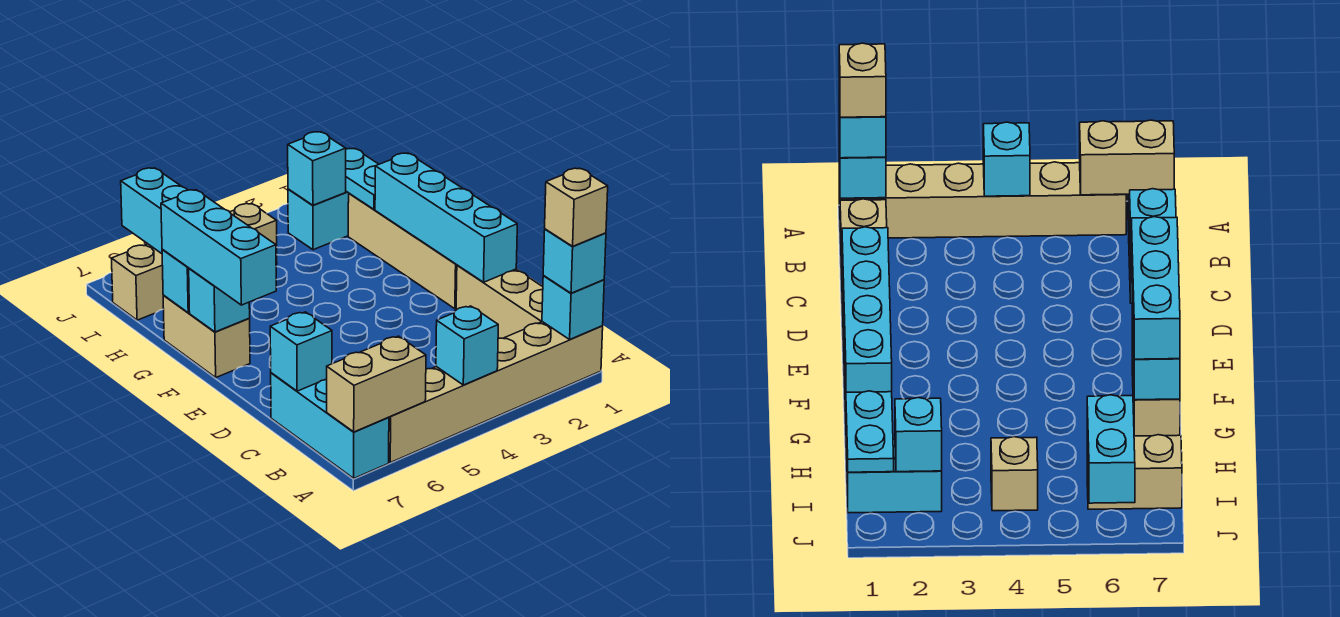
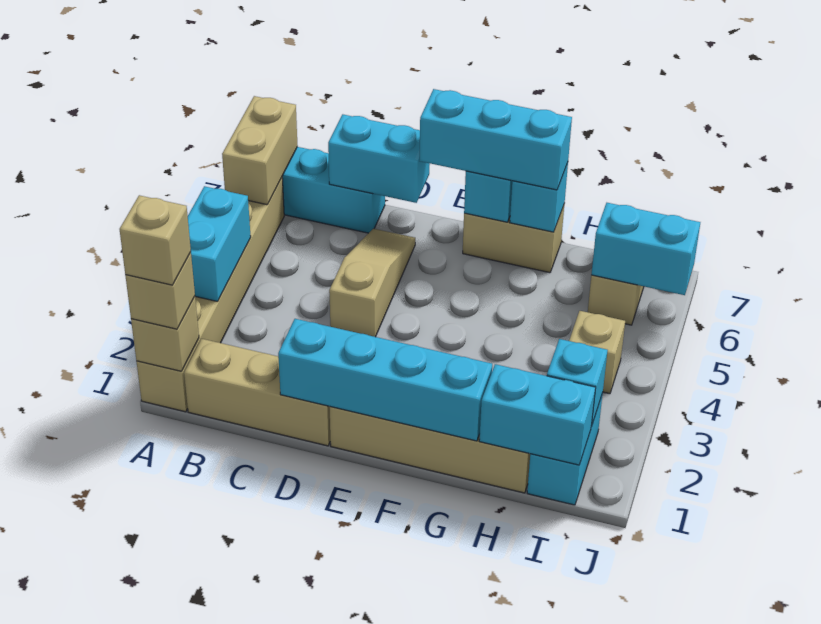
cyan 1x1 brick [542,276,604,339] -> tan 1x1 brick [131,297,199,371]
cyan 1x1 brick [543,229,606,293] -> tan 1x1 brick [125,252,195,329]
cyan 1x1 brick [436,306,498,385] -> cyan 1x2 brick [188,186,251,301]
cyan 1x1 brick [270,312,332,391] -> cyan 1x2 brick [328,114,430,203]
none -> tan 1x3 slope [329,229,415,337]
cyan 1x2 plate [346,149,379,209] -> cyan 1x2 brick [479,364,596,465]

